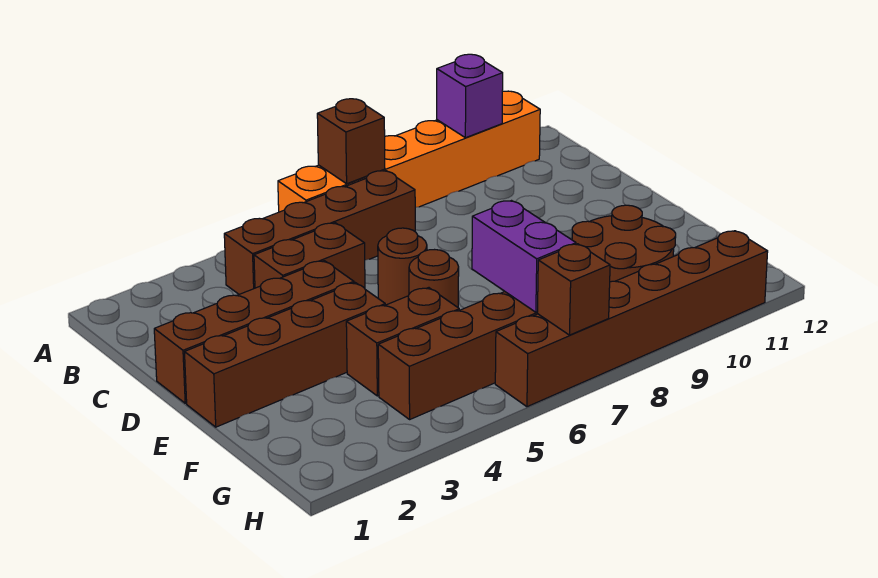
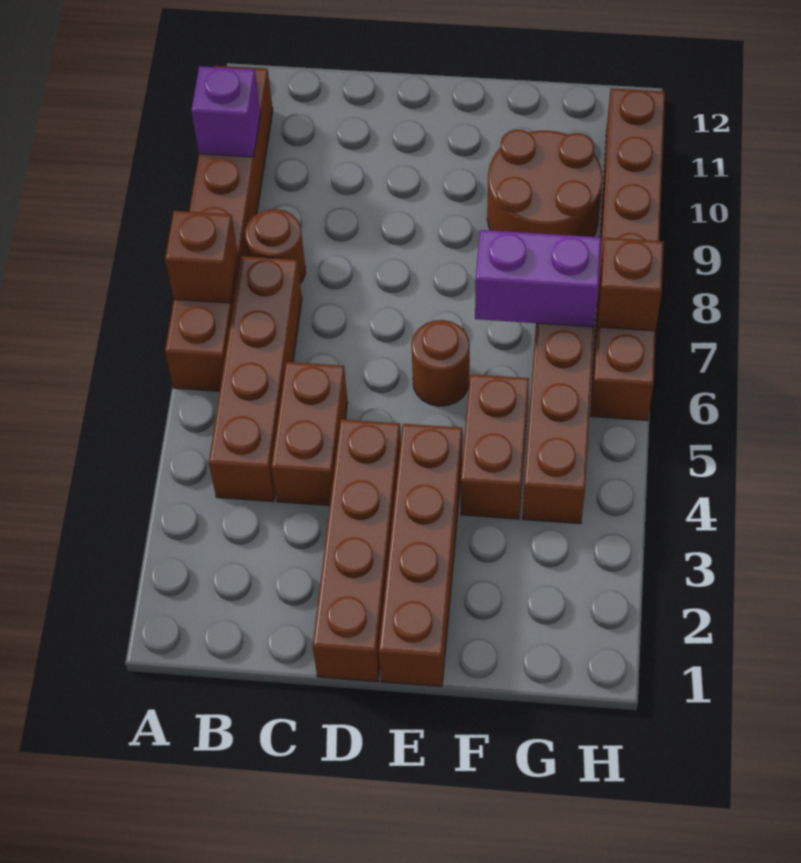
orange 1x6 brick [278,91,540,212] -> brown 1x6 brick [165,66,273,391]
brown 1x1 round brick [378,228,427,305] -> brown 1x1 round brick moved to [245,209,306,284]

